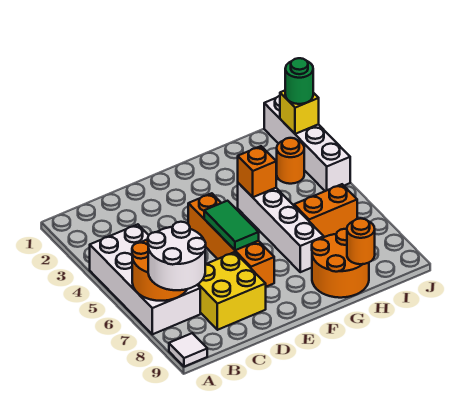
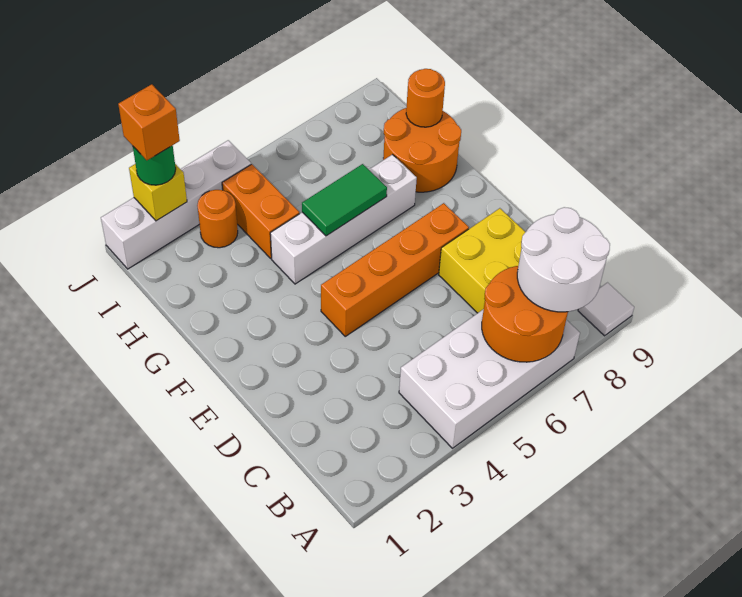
green 1x2 tile [204,201,259,250] -> green 1x2 tile moved to [302,164,387,236]
orange 1x1 brick [238,146,276,197] -> orange 1x1 brick moved to [118,84,180,160]
orange 1x2 brick [294,184,357,237] -> orange 1x2 brick moved to [222,164,299,258]

